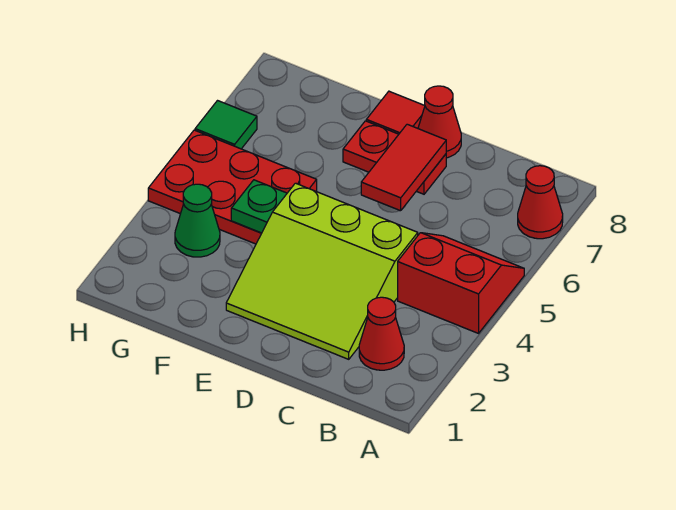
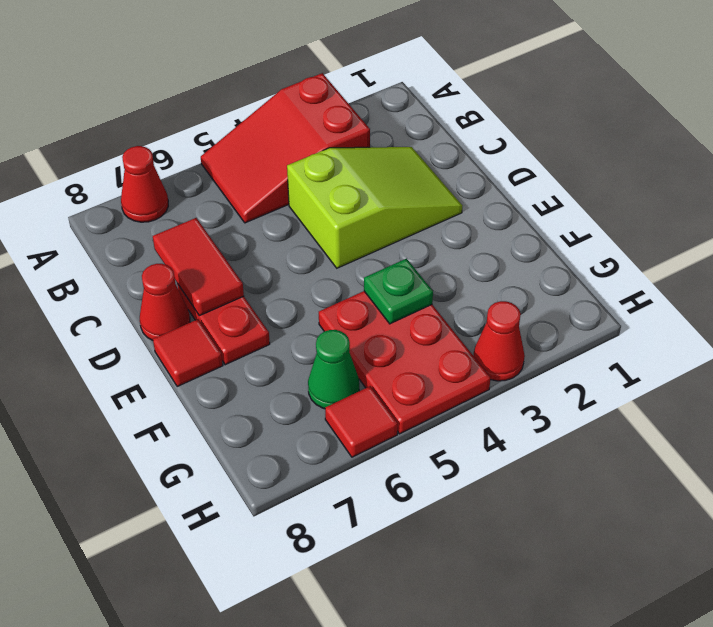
red 2x2 slope [398,233,524,333] -> red 2x3 slope [201,73,370,223]
red 1x1 cone [359,297,404,370] -> red 1x1 cone moved to [473,301,525,381]
lime 3x3 slope [226,183,418,359] -> lime 2x3 slope [287,147,462,268]
red 1x2 tile [361,124,446,211] -> red 1x2 tile turned to [153,218,244,316]
green 1x1 cone [175,184,220,257] -> green 1x1 cone moved to [308,330,359,409]
green 1x1 tile [195,101,257,149] -> red 1x1 tile [325,386,398,457]

